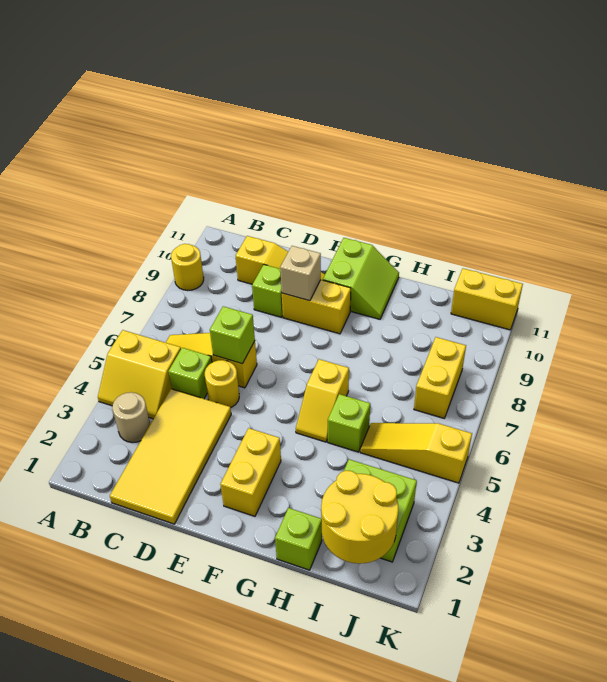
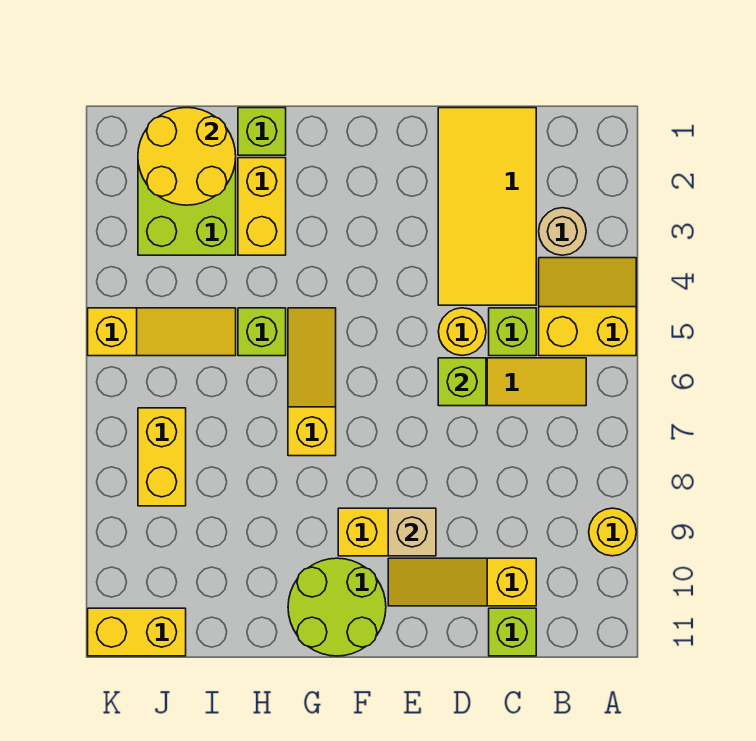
lime 1x1 brick [252,265,283,317] -> lime 1x1 brick moved to [489,608,536,656]
yellow 1x2 brick [220,428,281,516] -> yellow 1x2 brick moved to [238,158,286,255]
lime 2x2 slope [323,238,399,319] -> lime 2x2 round brick [288,558,386,656]
yellow 1x2 slope [296,359,349,442] -> yellow 1x3 slope [288,308,336,456]

